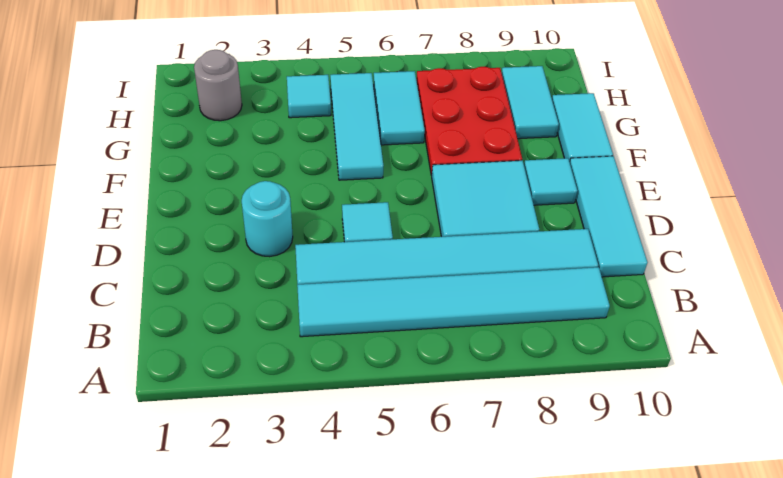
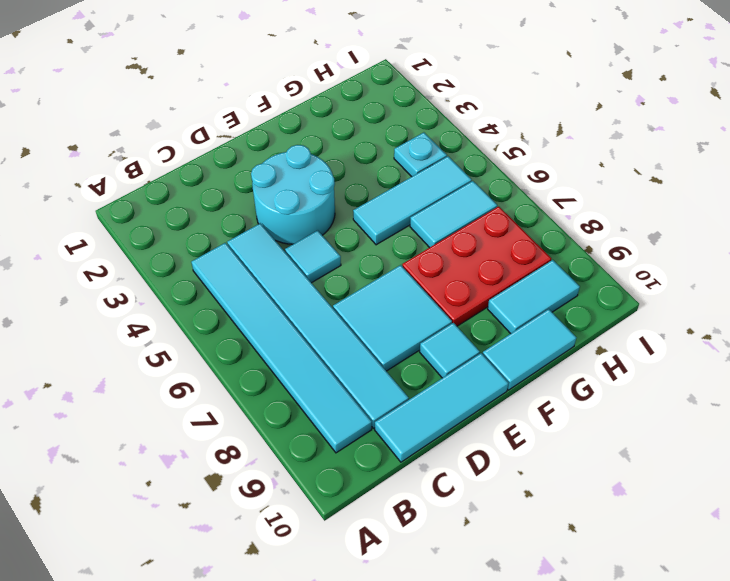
cyan 1x1 round brick [242,181,293,257] -> cyan 2x2 round brick [251,145,335,244]
grey 1x1 round brick [194,50,242,121] -> none
cyan 1x1 tile [287,75,331,118] -> cyan 1x1 plate [394,132,447,177]

